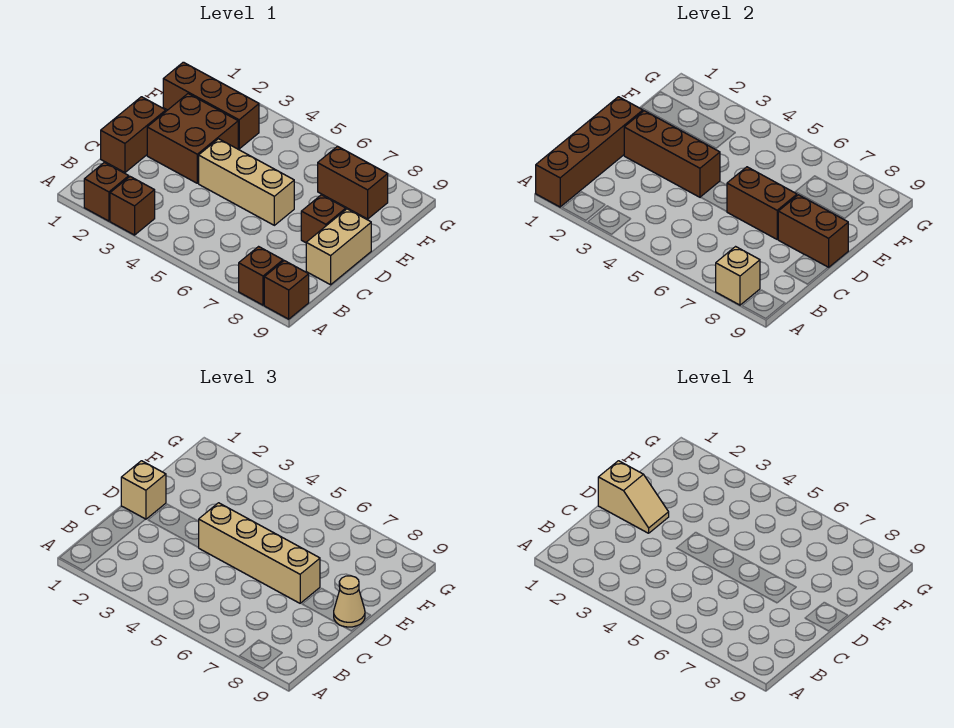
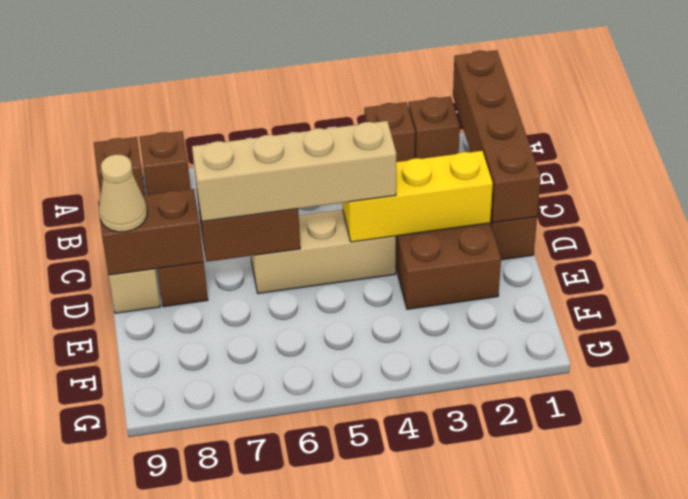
tan 1x1 brick [716,247,760,305] -> none
tan 1x1 brick [121,461,166,519] -> none
tan 1x2 slope [598,461,669,533] -> none
brown 1x3 brick [624,111,720,197] -> yellow 1x3 brick [343,151,493,242]
brown 1x3 brick [163,62,259,149] -> none
brown 1x2 brick [318,146,388,219] -> none

